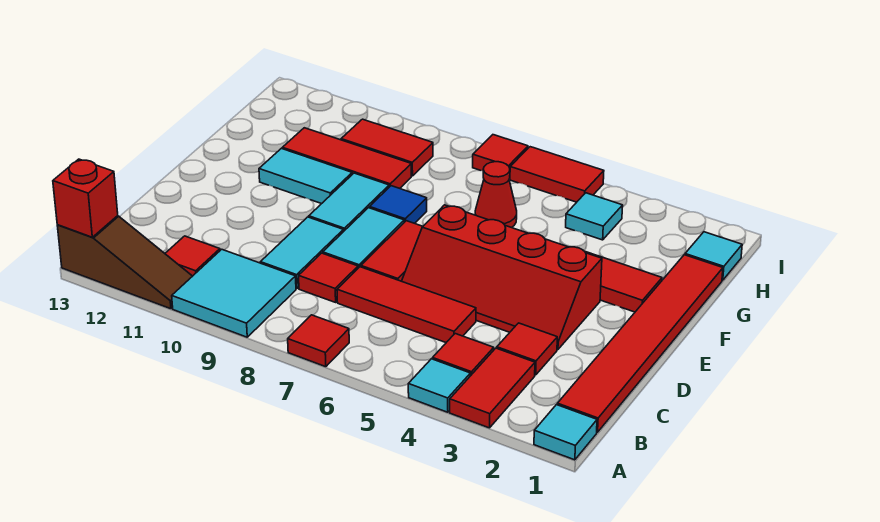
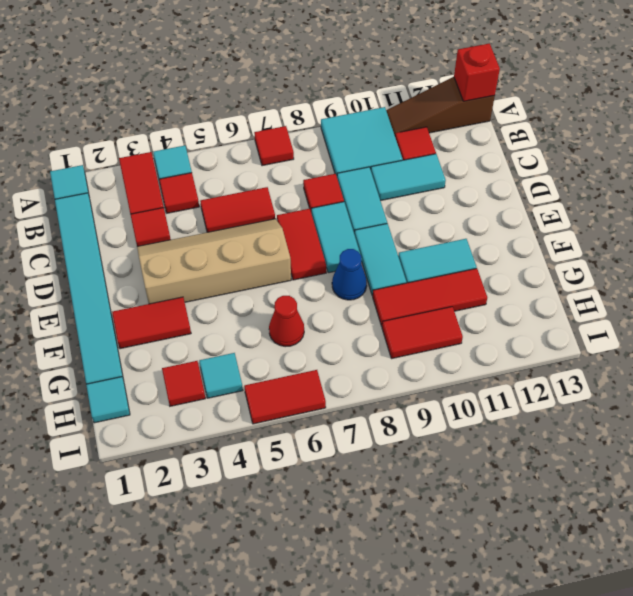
red 1x6 tile [557,255,723,432] -> cyan 1x6 tile [55,193,123,384]
red 1x3 tile [337,267,476,342] -> red 1x2 tile [200,187,275,232]
none -> cyan 1x2 tile [371,154,446,201]
red 2x4 slope [402,205,602,350] -> tan 2x4 slope [137,219,291,304]
blue 1x1 tile [369,186,427,223] -> blue 1x1 cone [332,249,367,300]
red 1x1 tile [473,135,528,171] -> red 1x1 tile moved to [162,361,205,406]

